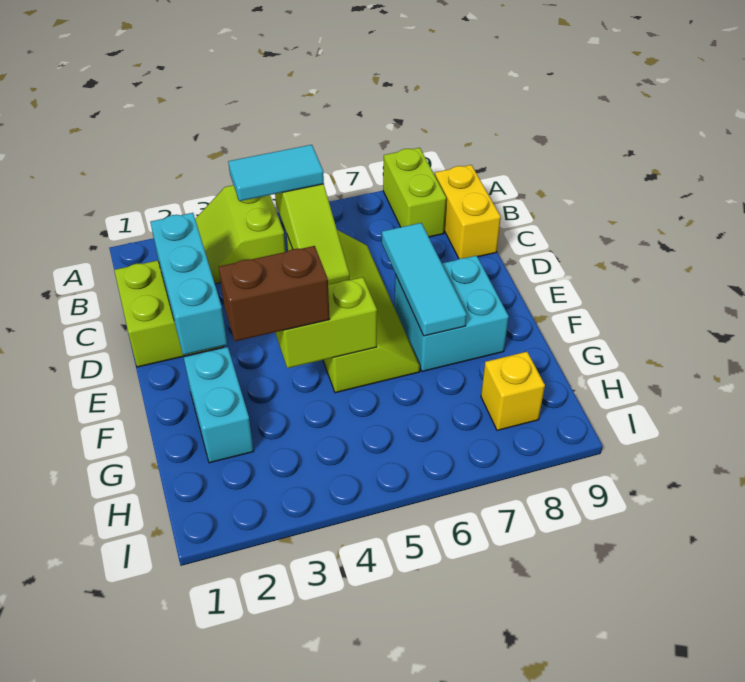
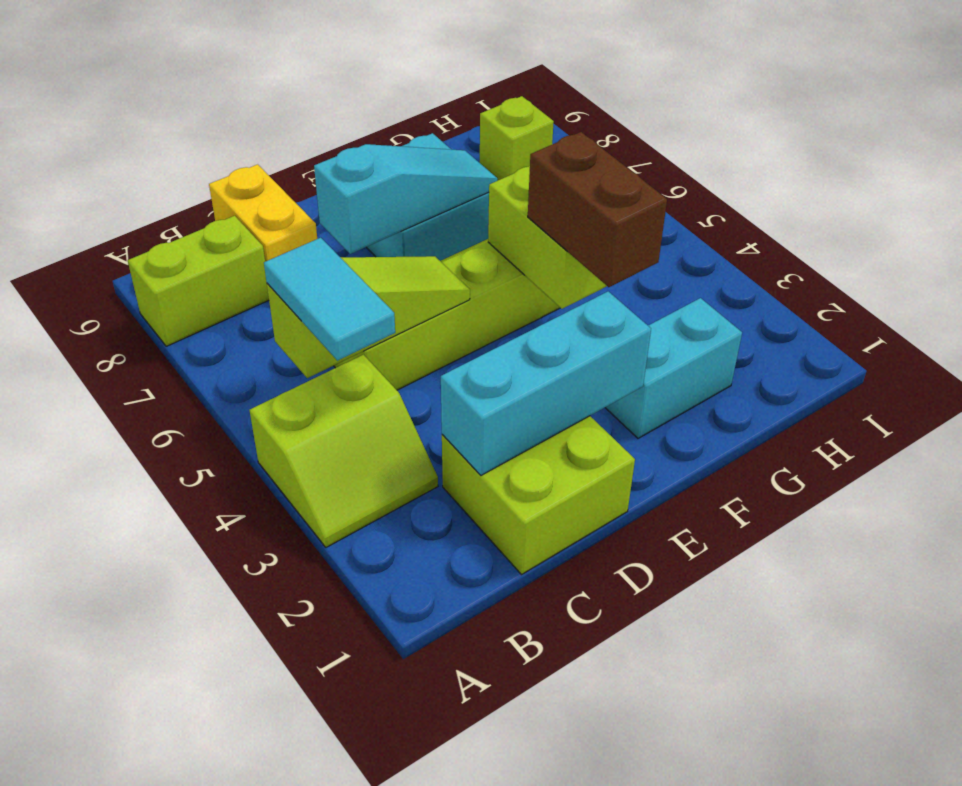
yellow 1x2 brick [435,165,501,259] -> yellow 1x2 brick turned to [209,164,317,261]
cyan 1x3 tile [382,223,467,336] -> cyan 1x3 slope [314,144,497,254]
yellow 1x1 brick [481,352,545,430] -> lime 1x1 brick [480,96,554,181]

